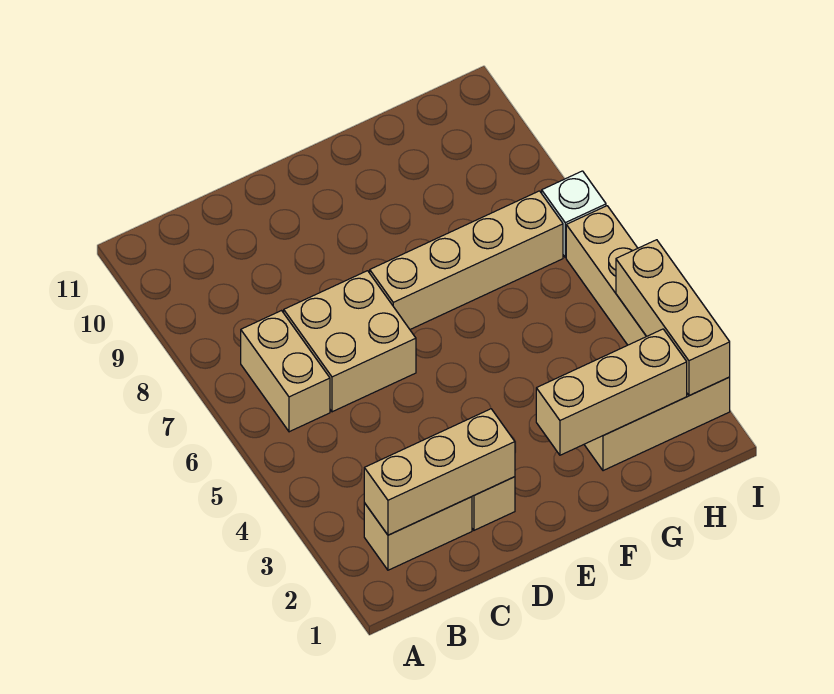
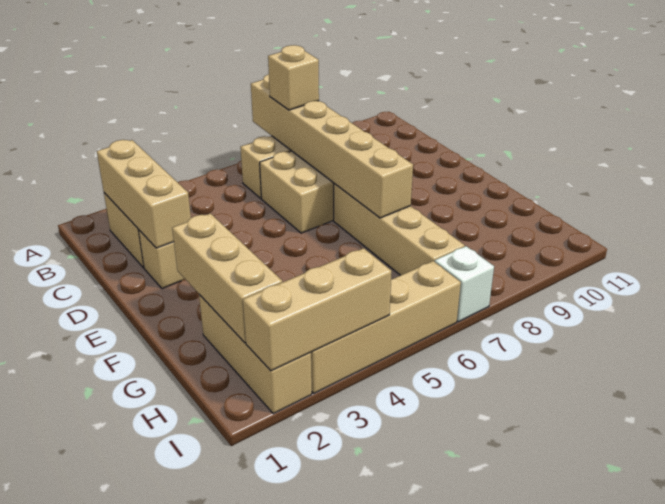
none -> tan 1x6 brick [251,74,413,218]
none -> tan 1x1 brick [268,45,319,110]

